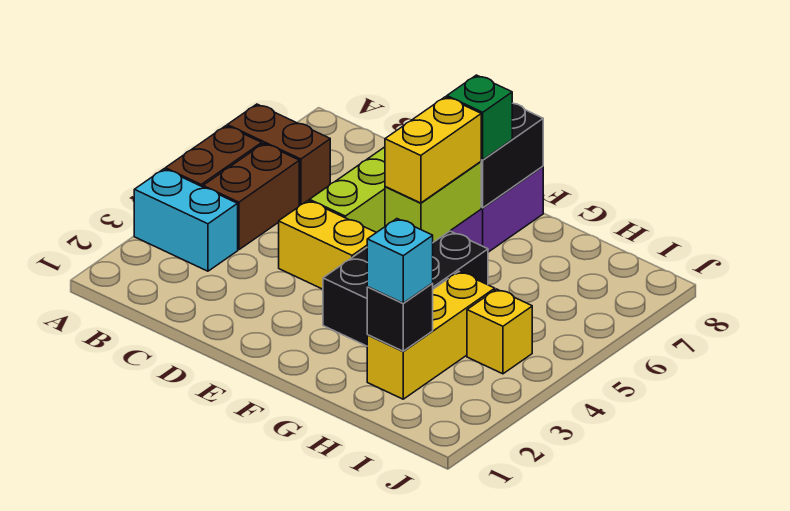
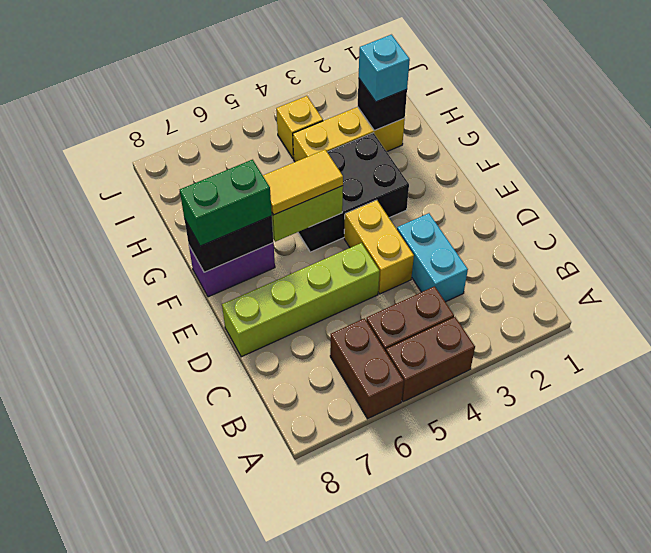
cyan 1x2 brick [134,169,238,271] -> cyan 1x2 brick moved to [397,213,468,302]
yellow 1x2 brick [385,97,481,203] -> yellow 1x2 tile [263,150,343,215]
green 1x1 brick [447,75,512,160] -> green 1x2 brick [180,160,272,246]

